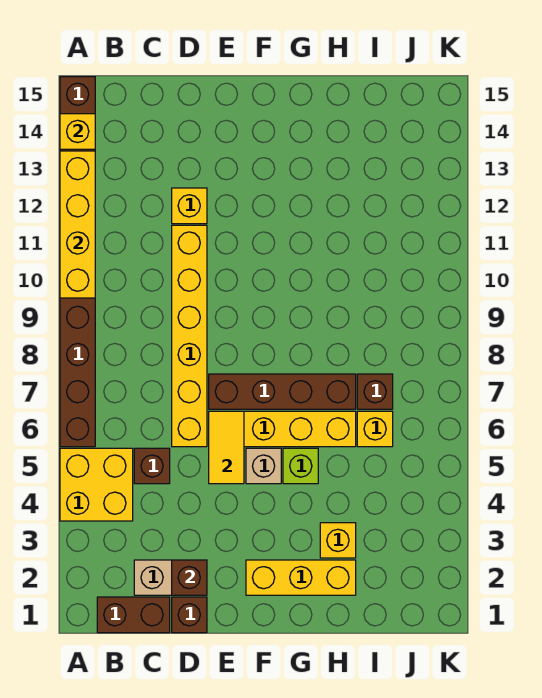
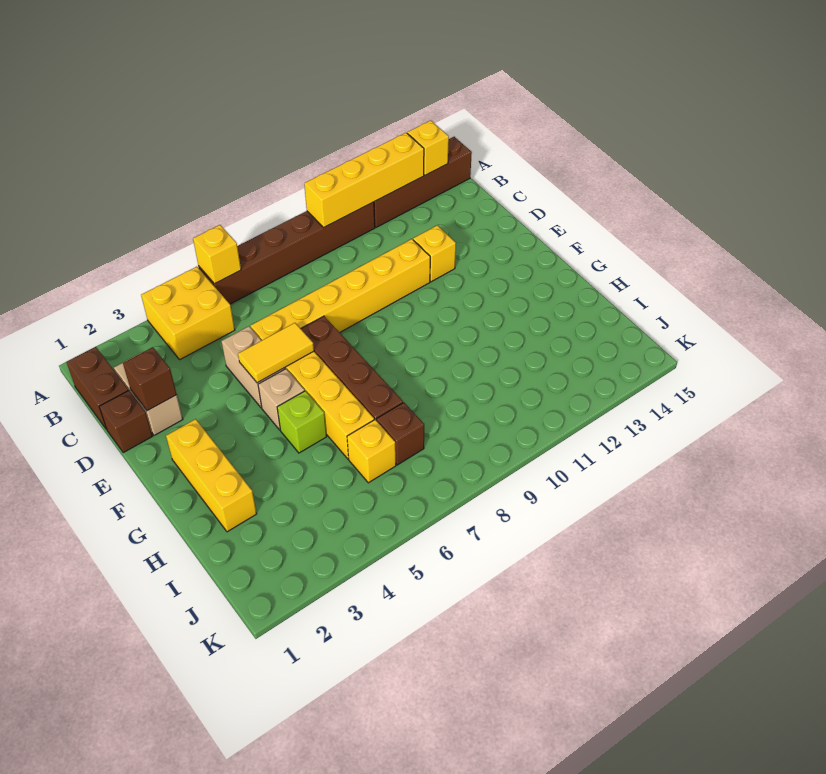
brown 1x1 brick [134,448,170,484] -> none
none -> tan 1x2 brick [221,326,285,408]
yellow 1x1 brick [320,523,356,558] -> yellow 1x1 brick moved to [193,225,241,284]

